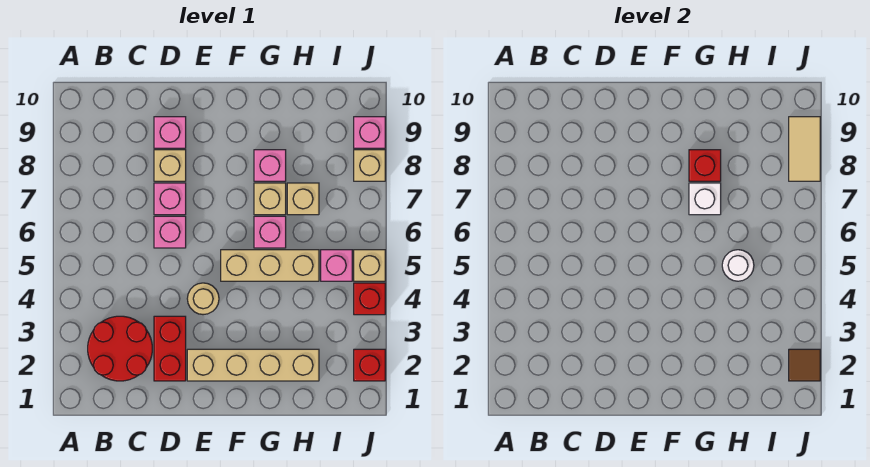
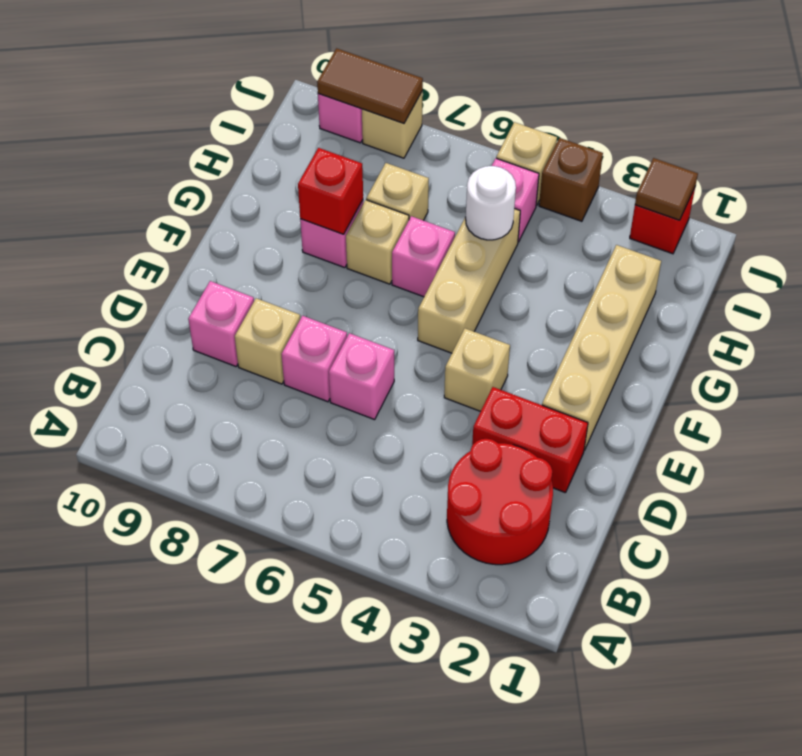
tan 1x1 round brick [187,283,219,315] -> tan 1x1 brick [444,328,510,411]
white 1x1 brick [689,183,721,215] -> none
red 1x1 brick [354,283,385,315] -> brown 1x1 brick [539,138,603,221]
tan 1x2 tile [789,117,820,181] -> brown 1x2 tile [317,48,423,124]

